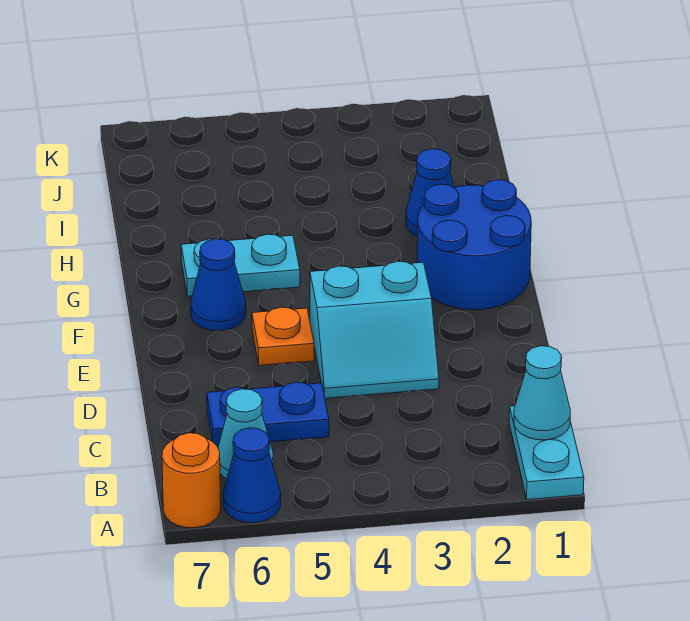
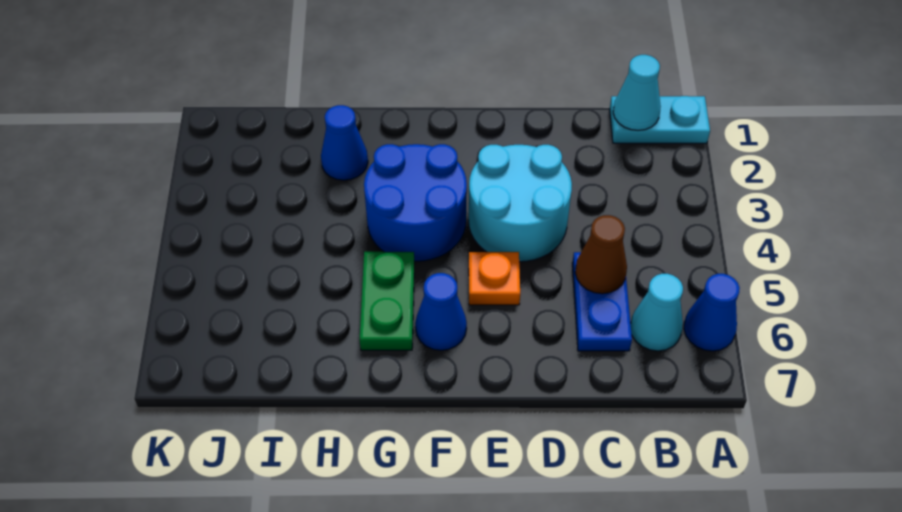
orange 1x1 round brick [162,433,221,528] -> none
none -> brown 1x1 cone [575,215,627,294]
cyan 2x2 slope [310,261,439,398] -> cyan 2x2 round brick [468,145,572,262]
blue 2x2 round brick [417,180,531,310] -> blue 2x2 round brick moved to [364,144,467,261]
cyan 1x2 plate [181,234,300,296] -> green 1x2 plate [360,252,415,350]

